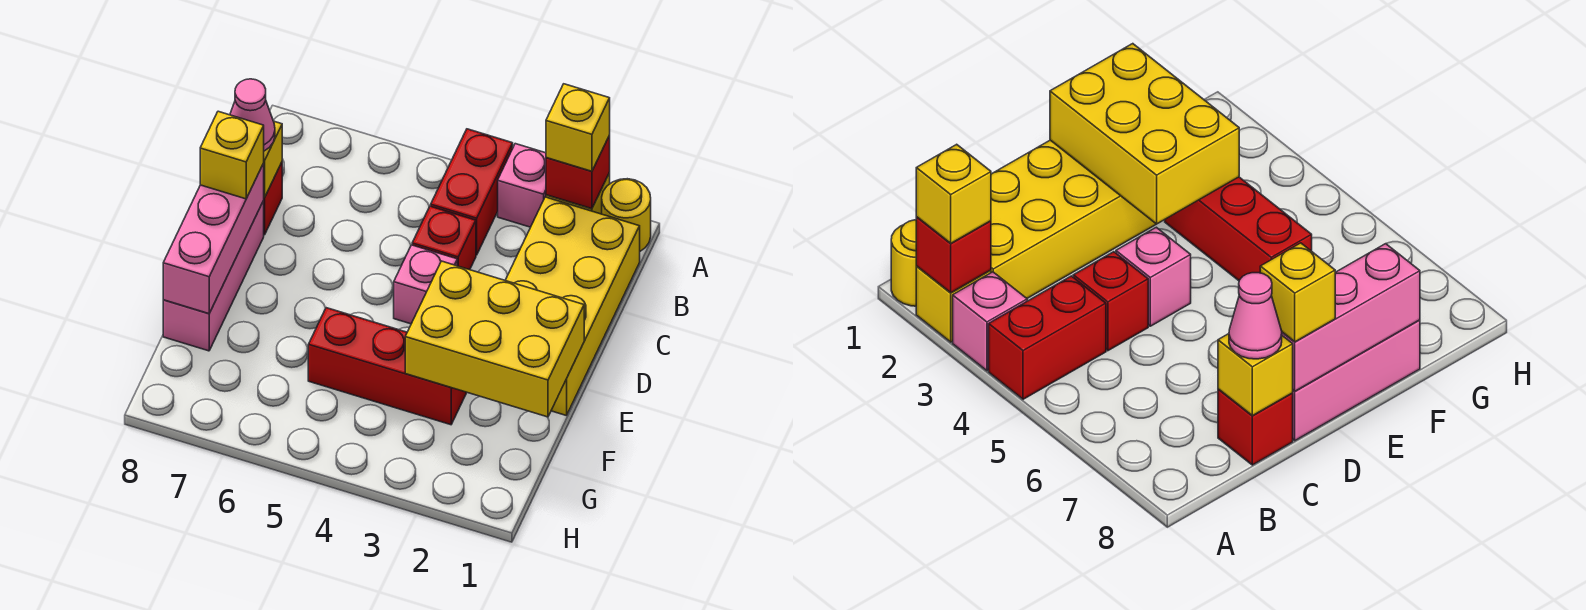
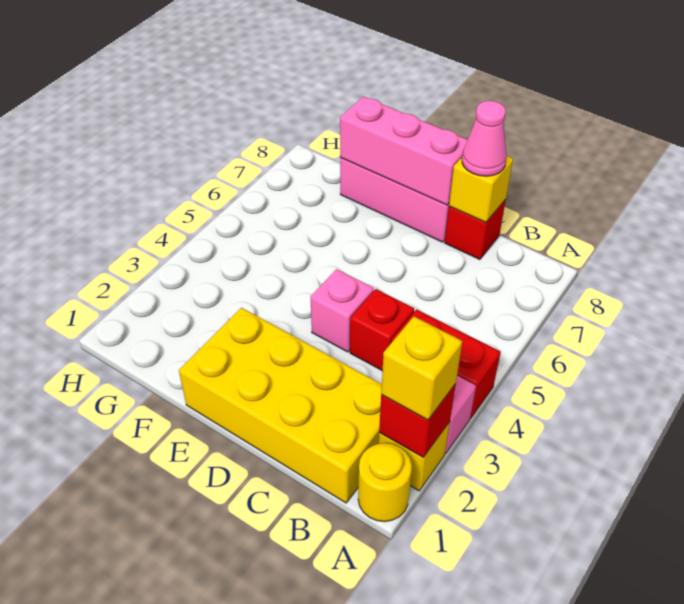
yellow 1x1 brick [200,111,264,199] -> none
yellow 2x3 brick [405,261,584,417] -> none
red 1x3 brick [308,308,467,425] -> none

